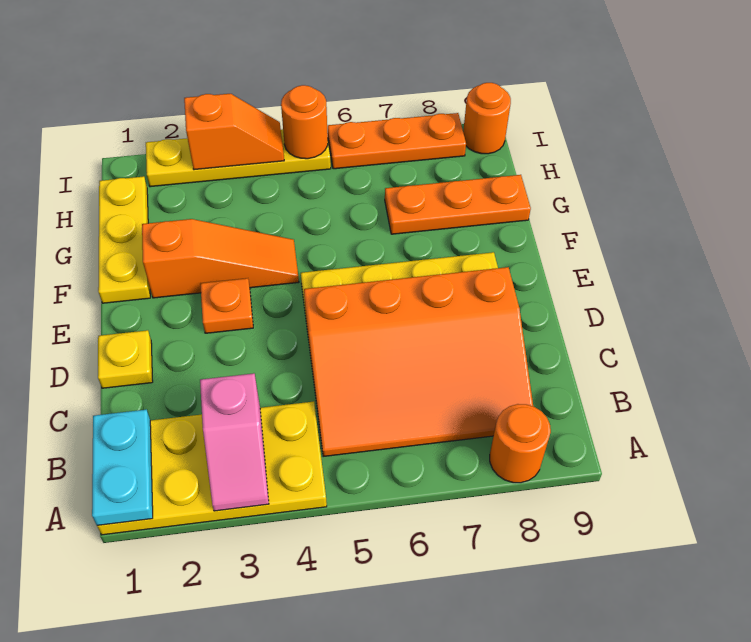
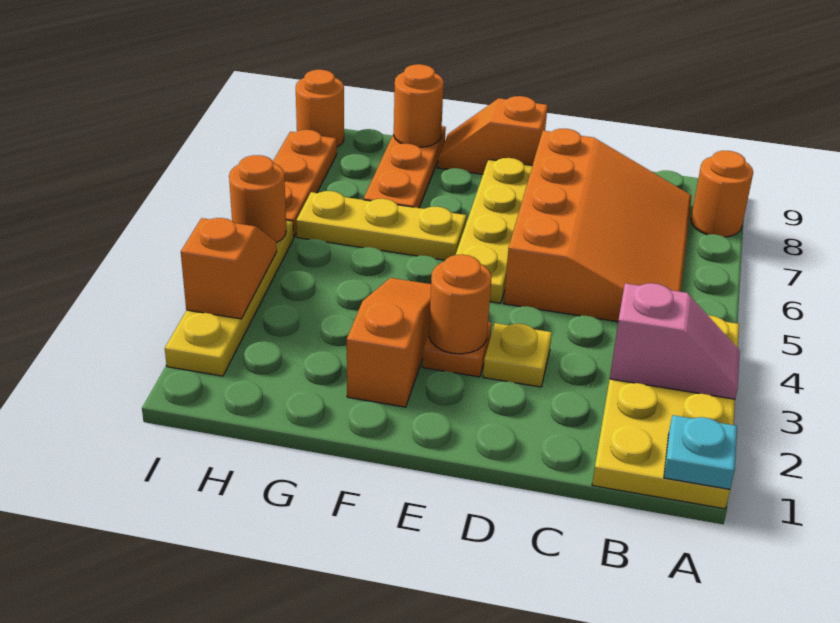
cyan 1x2 plate [92,409,153,525] -> cyan 1x1 plate [664,415,737,489]
yellow 1x1 plate [98,330,153,388] -> yellow 1x1 plate moved to [483,323,552,387]
none -> orange 1x1 round brick [429,254,491,354]
none -> orange 1x2 slope [438,96,548,174]
yellow 1x3 plate [98,176,150,303] -> yellow 1x3 plate moved to [296,191,466,260]
none -> orange 1x1 round brick [394,64,444,147]

